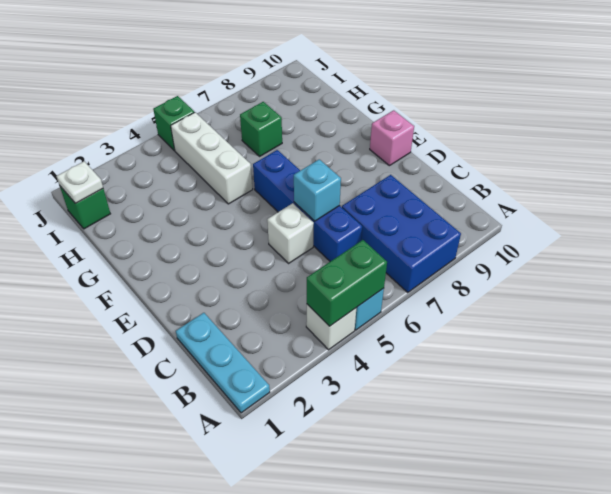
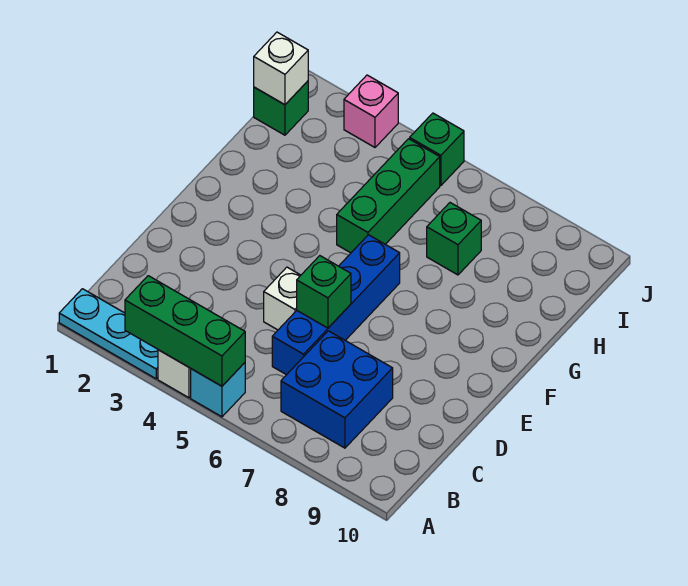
cyan 1x3 plate [176,313,270,413] -> cyan 1x3 plate turned to [59,289,158,379]
green 1x2 brick [307,240,387,326] -> green 1x3 brick [125,276,245,386]
blue 2x3 brick [342,175,461,292] -> blue 2x2 brick [281,331,393,448]
cyan 1x1 brick [294,159,341,221] -> green 1x1 brick [297,256,351,328]
pink 1x1 brick [370,110,414,166] -> pink 1x1 brick moved to [344,75,398,147]
white 1x3 brick [171,112,253,204] -> green 1x3 brick [337,139,440,253]
white 1x1 plate [57,161,103,203] -> white 1x1 brick [254,32,308,105]

